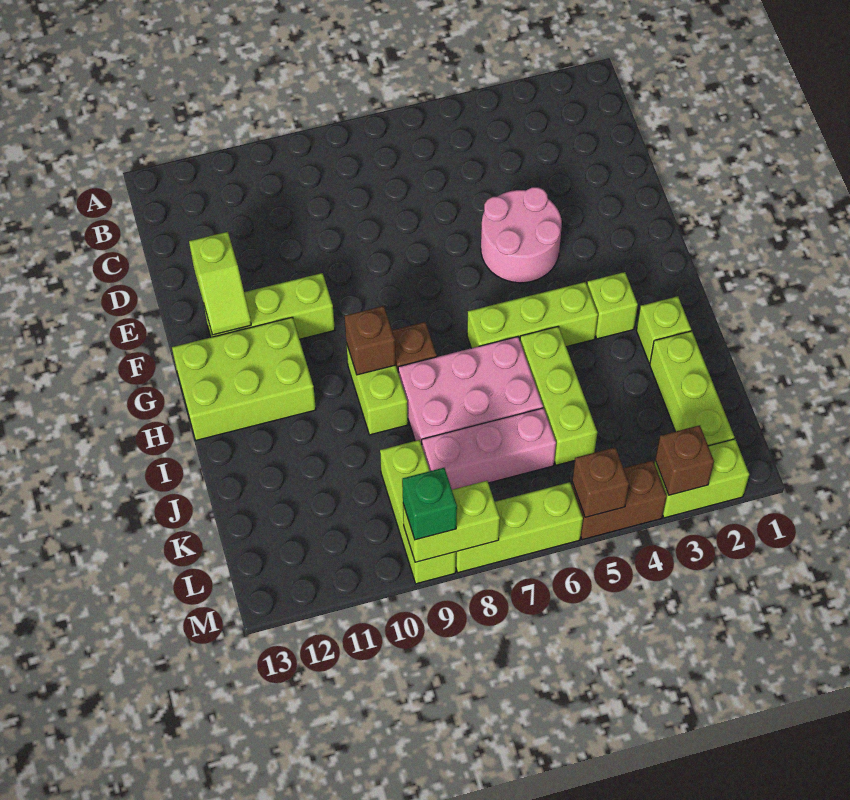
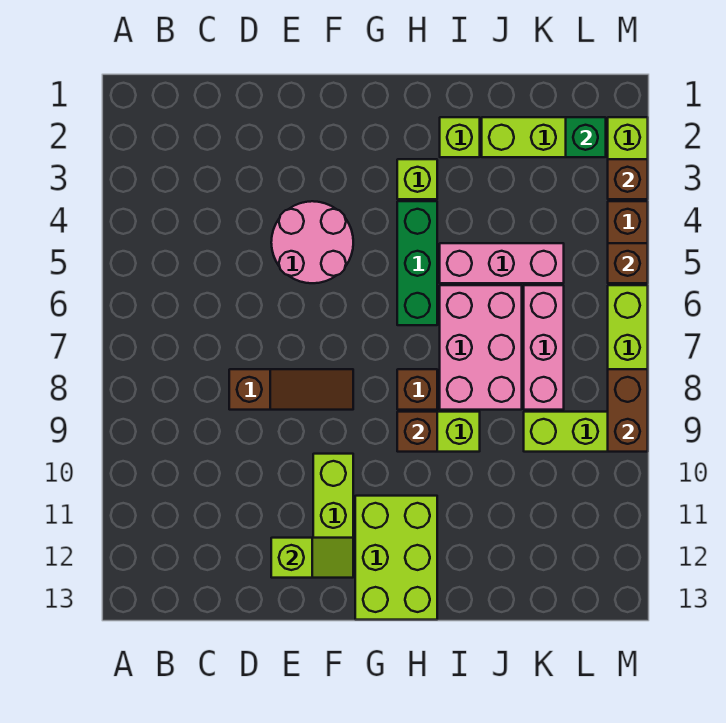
none -> brown 1x3 slope [229,369,353,410]
lime 1x3 brick [467,282,598,348] -> green 1x3 brick [397,201,437,325]
lime 1x3 brick [520,327,597,465] -> pink 1x3 brick [440,243,564,283]
lime 1x2 brick [403,481,500,562] -> brown 1x2 brick [608,369,648,452]
green 1x1 brick [402,468,457,540] -> green 1x1 brick moved to [566,117,606,157]

